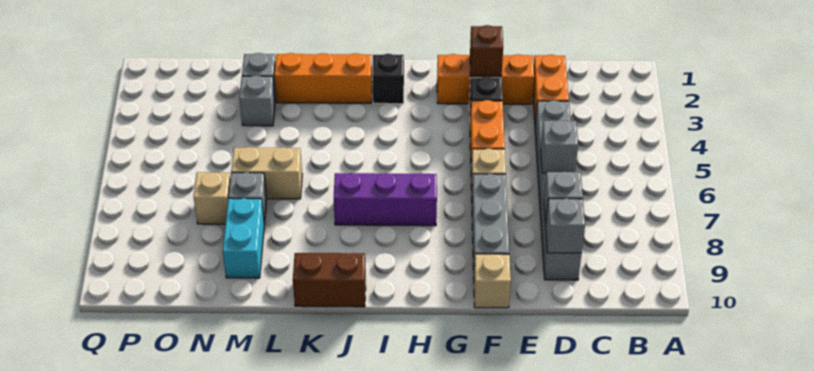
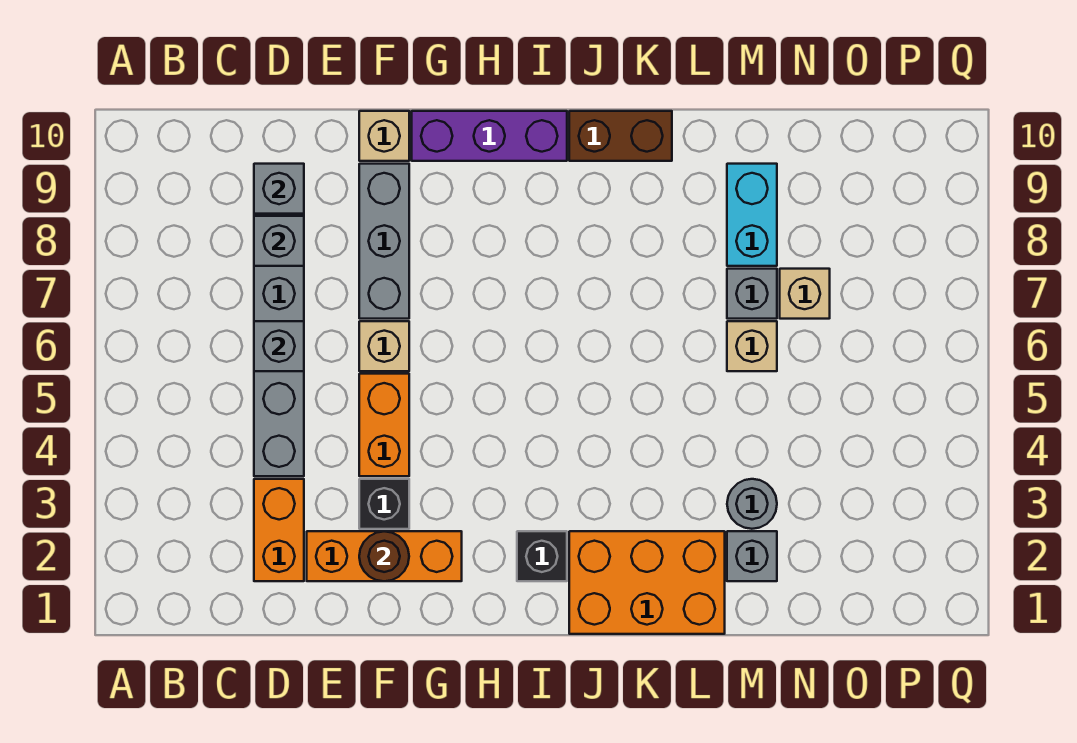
brown 1x1 brick [470,25,503,76] -> brown 1x1 round brick [359,531,409,581]
purple 1x3 brick [334,173,437,226] -> purple 1x3 brick moved to [412,111,567,161]
orange 1x3 brick [275,53,372,103] -> orange 2x3 brick [569,531,725,634]
tan 1x2 brick [231,147,302,199] -> tan 1x1 brick [727,321,777,371]
grey 1x1 brick [239,75,275,126] -> grey 1x1 round brick [727,479,777,529]

